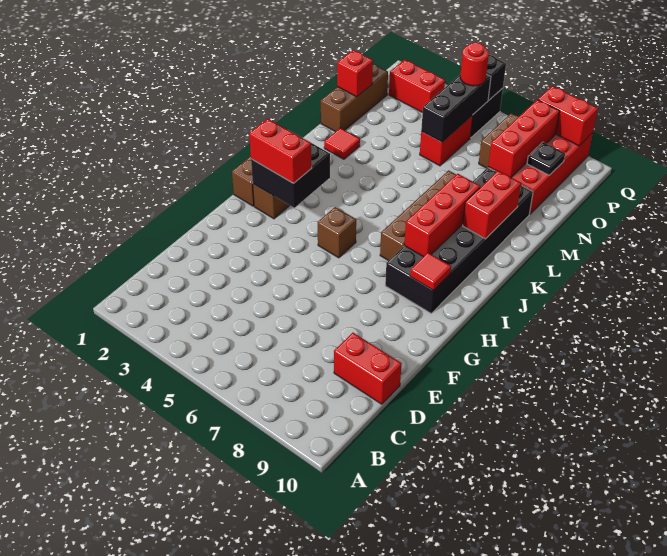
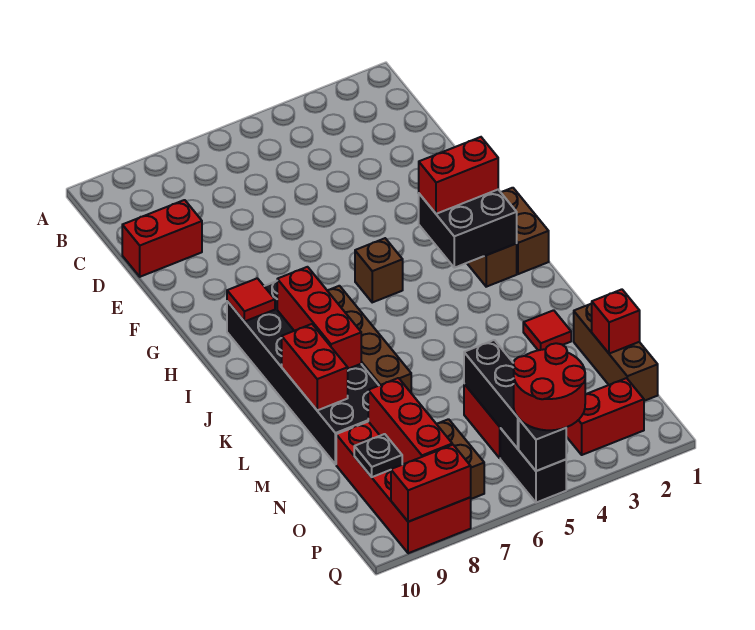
red 1x1 round brick [460,42,489,86] -> red 2x2 round brick [513,343,585,430]

